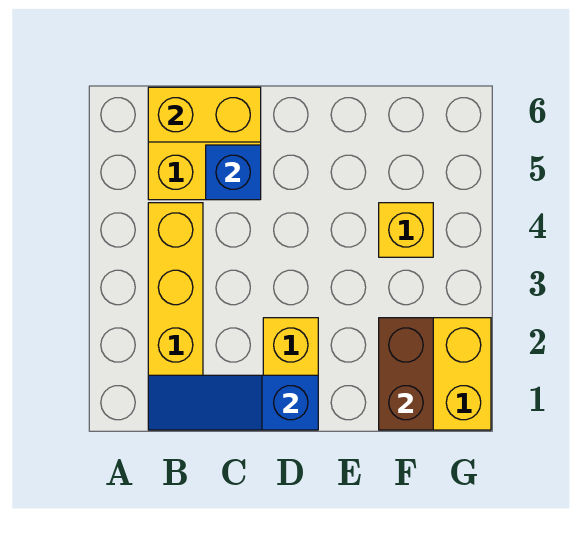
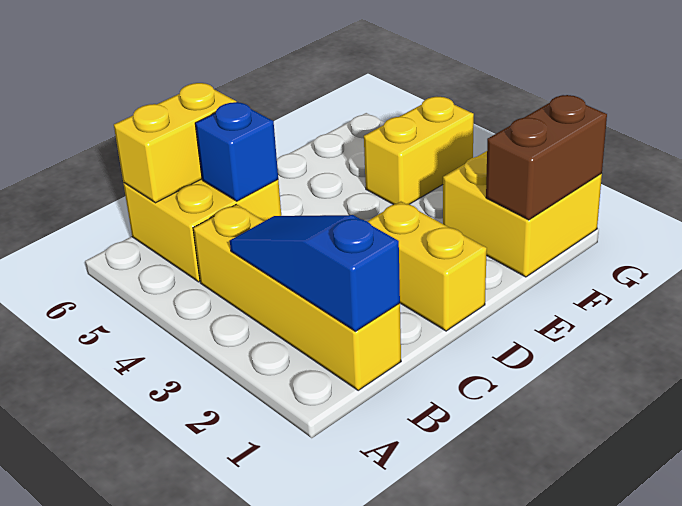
blue 1x3 slope [148,375,318,430] -> blue 1x3 slope turned to [230,215,400,331]
brown 1x2 brick [379,318,433,430] -> brown 1x2 brick turned to [486,95,607,220]
yellow 1x1 brick [379,203,433,257] -> yellow 1x2 brick [364,97,474,205]

